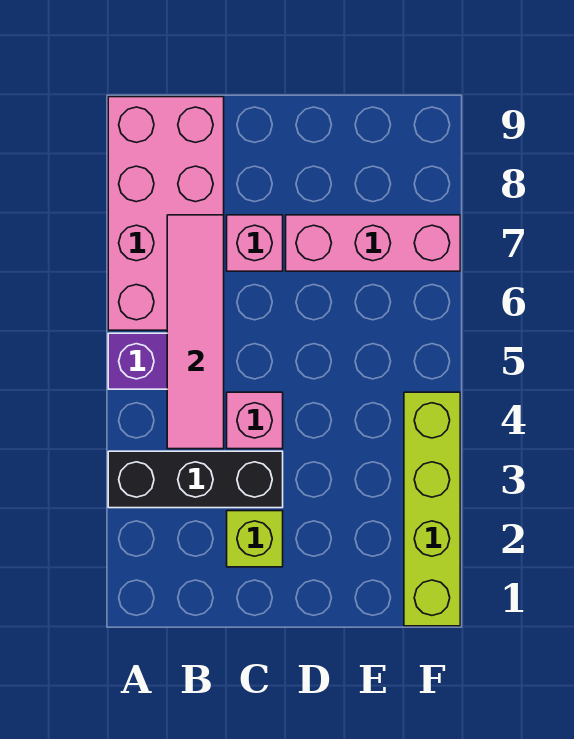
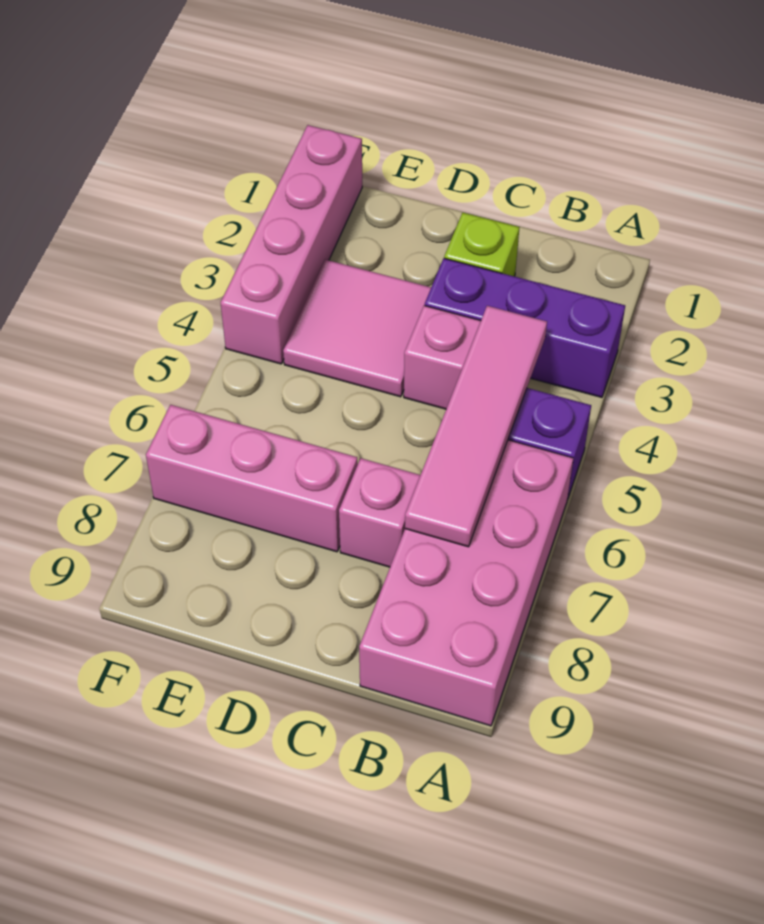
black 1x3 brick [108,451,283,508] -> purple 1x3 brick [425,258,625,397]
none -> pink 2x2 tile [283,260,431,397]
lime 1x4 brick [404,392,460,626] -> pink 1x4 brick [221,125,362,364]

